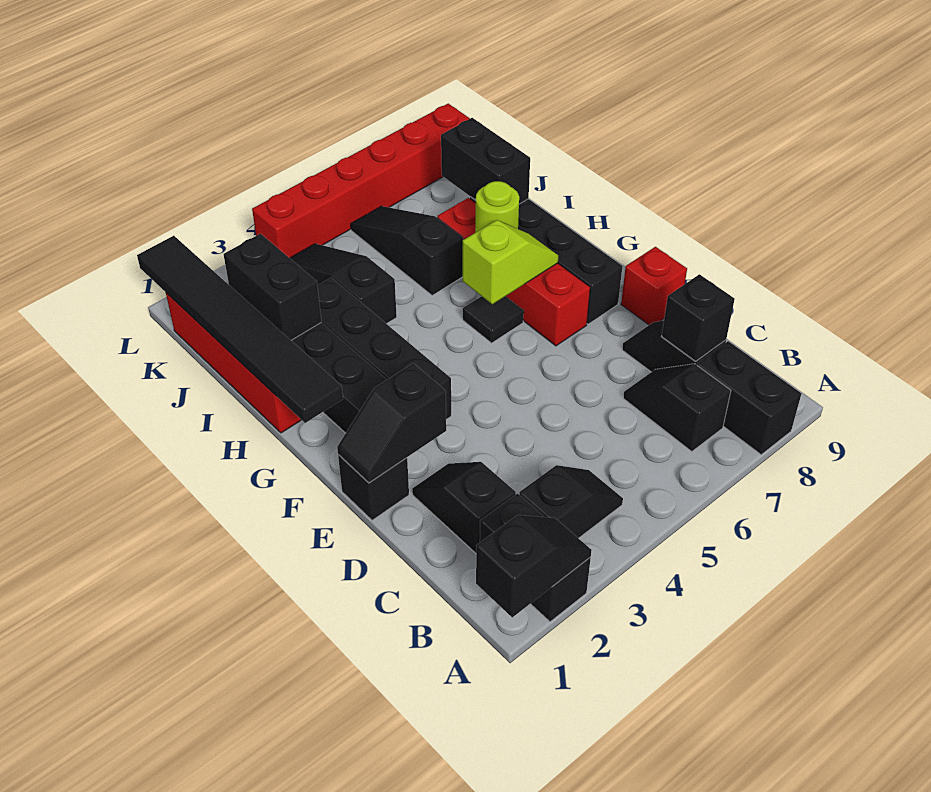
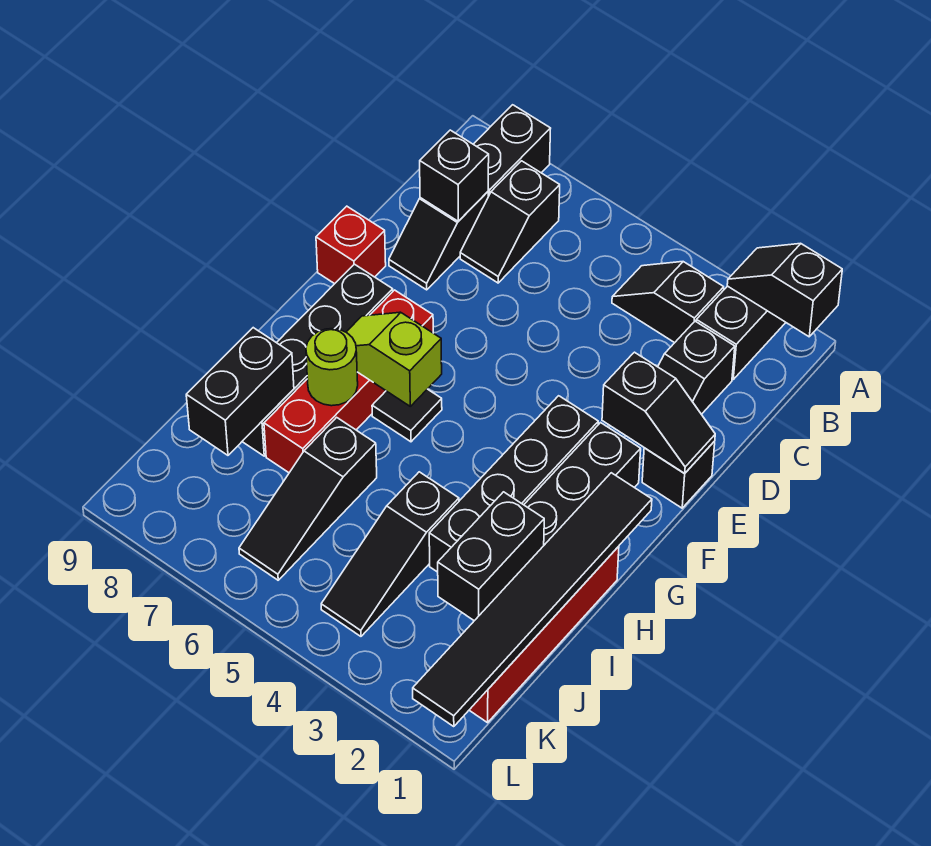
red 1x6 brick [252,104,470,258] -> none

